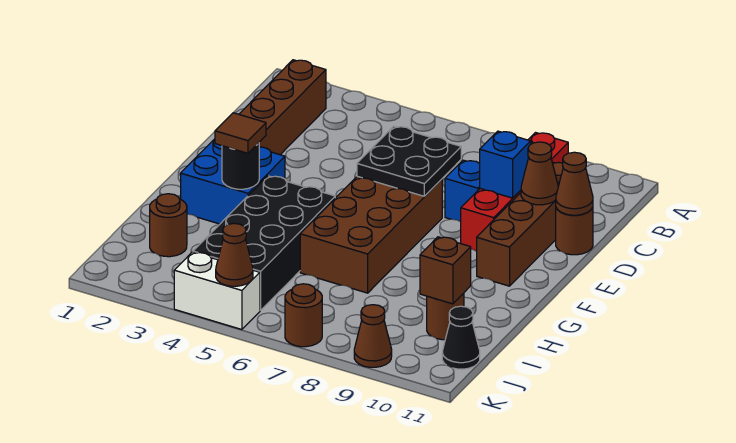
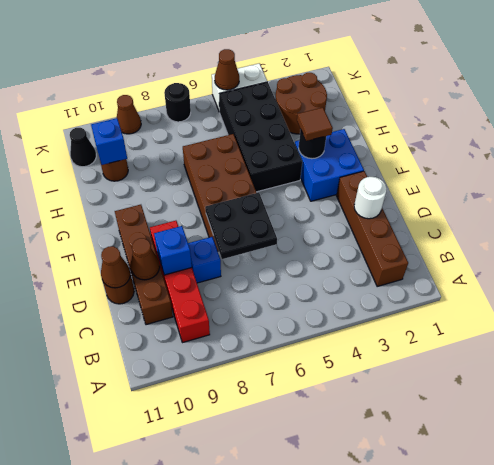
none -> white 1x1 round brick [354,177,387,219]
brown 1x1 round brick [150,194,187,257] -> brown 2x2 round brick [275,73,327,134]
brown 1x1 brick [420,237,471,304] -> blue 1x1 brick [91,118,127,165]
brown 1x1 round brick [285,284,322,347] -> black 1x1 round brick [164,83,191,122]

